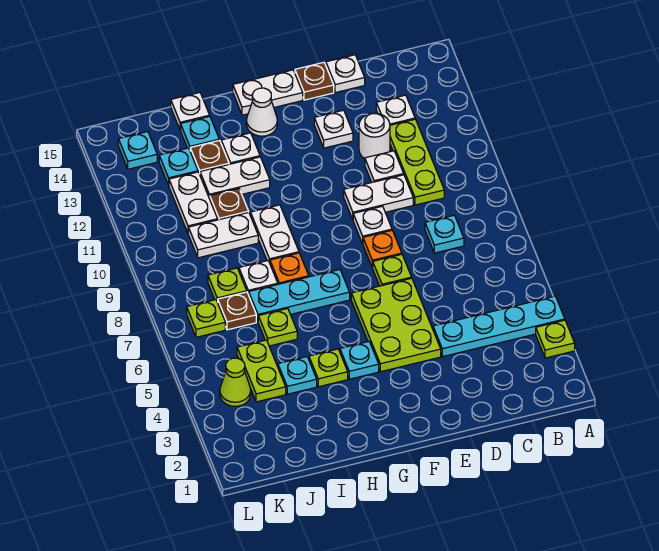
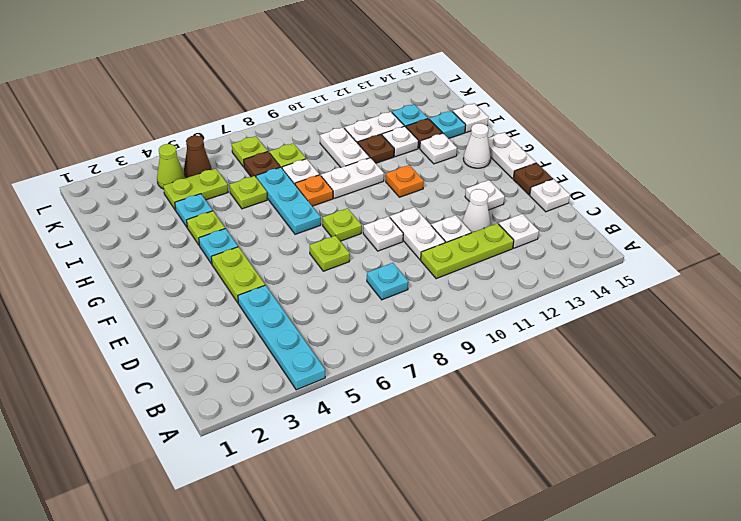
lime 1x1 plate [536,320,575,358] -> lime 1x1 plate moved to [322,208,362,241]
white 1x1 round brick [359,113,390,159] -> white 1x1 cone [462,189,491,233]
lime 2x3 plate [351,278,441,372] -> lime 1x2 plate [211,247,265,303]
orange 1x1 plate [363,231,402,268] -> orange 1x1 plate moved to [386,165,424,197]
white 1x2 plate [200,157,270,199] -> white 1x1 plate [382,126,418,157]
none -> brown 1x1 cone [184,135,212,178]
cyan 1x1 plate [118,132,157,169] -> none

